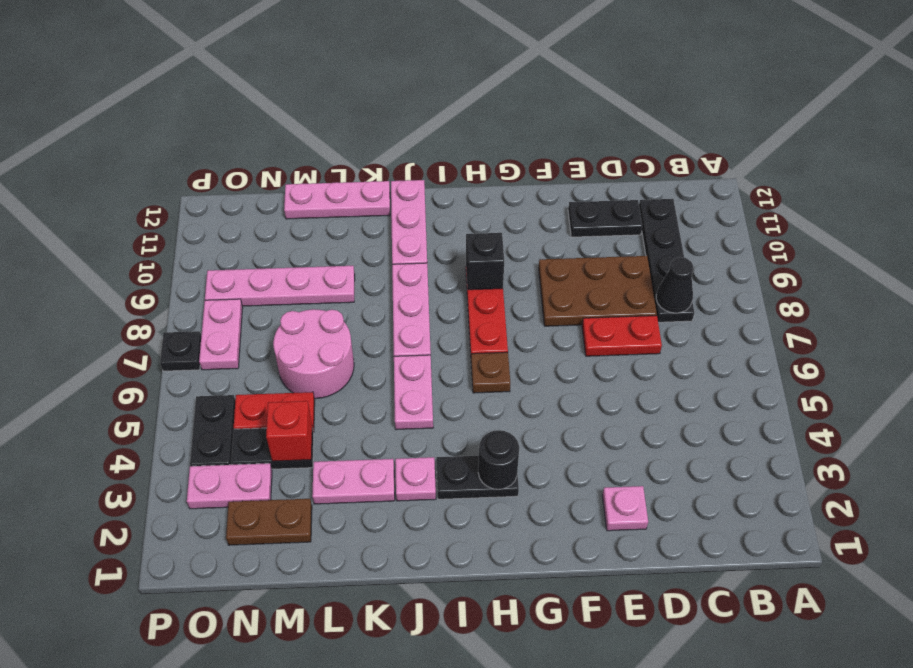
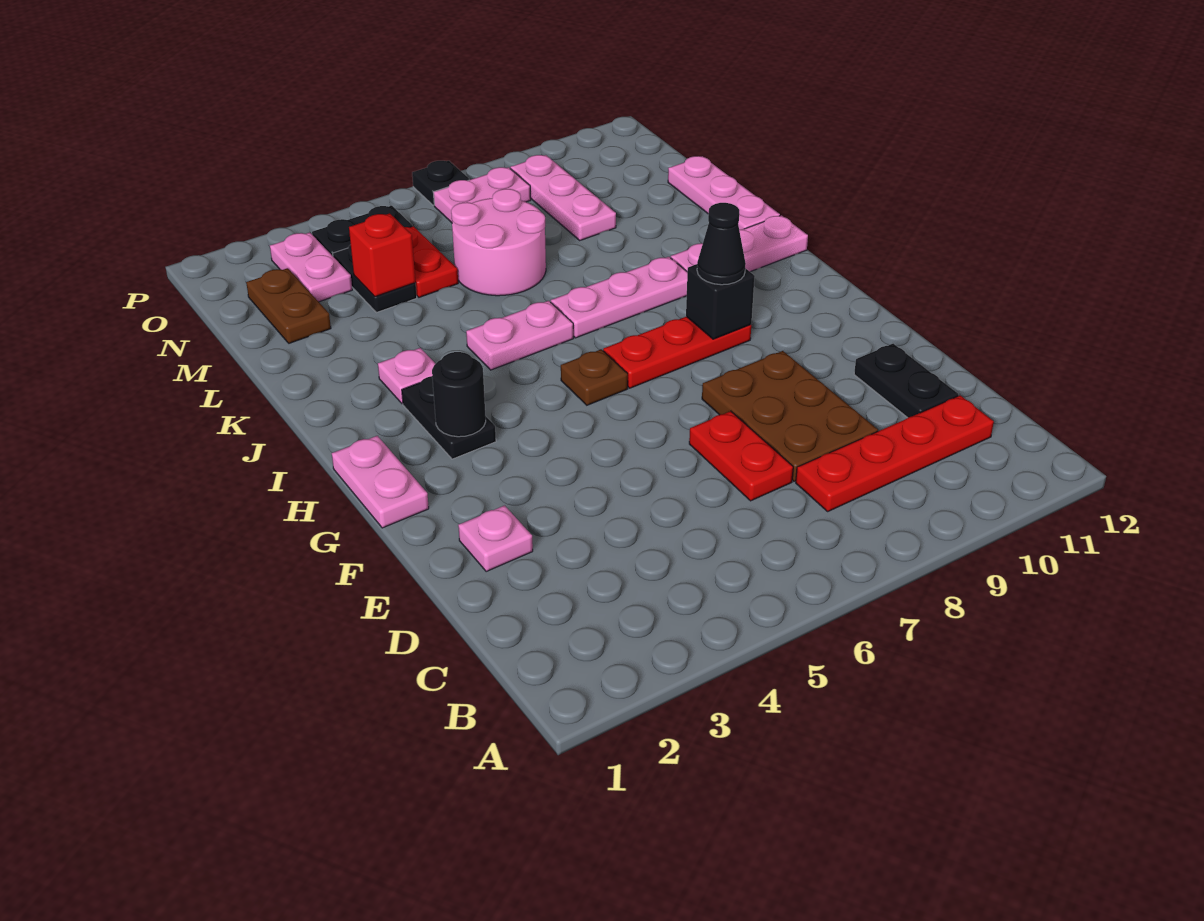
black 1x4 plate [639,199,694,322] -> red 1x4 plate [796,395,994,511]
black 1x1 cone [656,257,693,313] -> black 1x1 cone moved to [697,203,746,285]
pink 1x2 plate [312,459,395,504] -> pink 1x2 plate moved to [332,436,429,528]
pink 1x4 plate [205,266,355,306] -> pink 1x3 plate [510,155,616,240]

